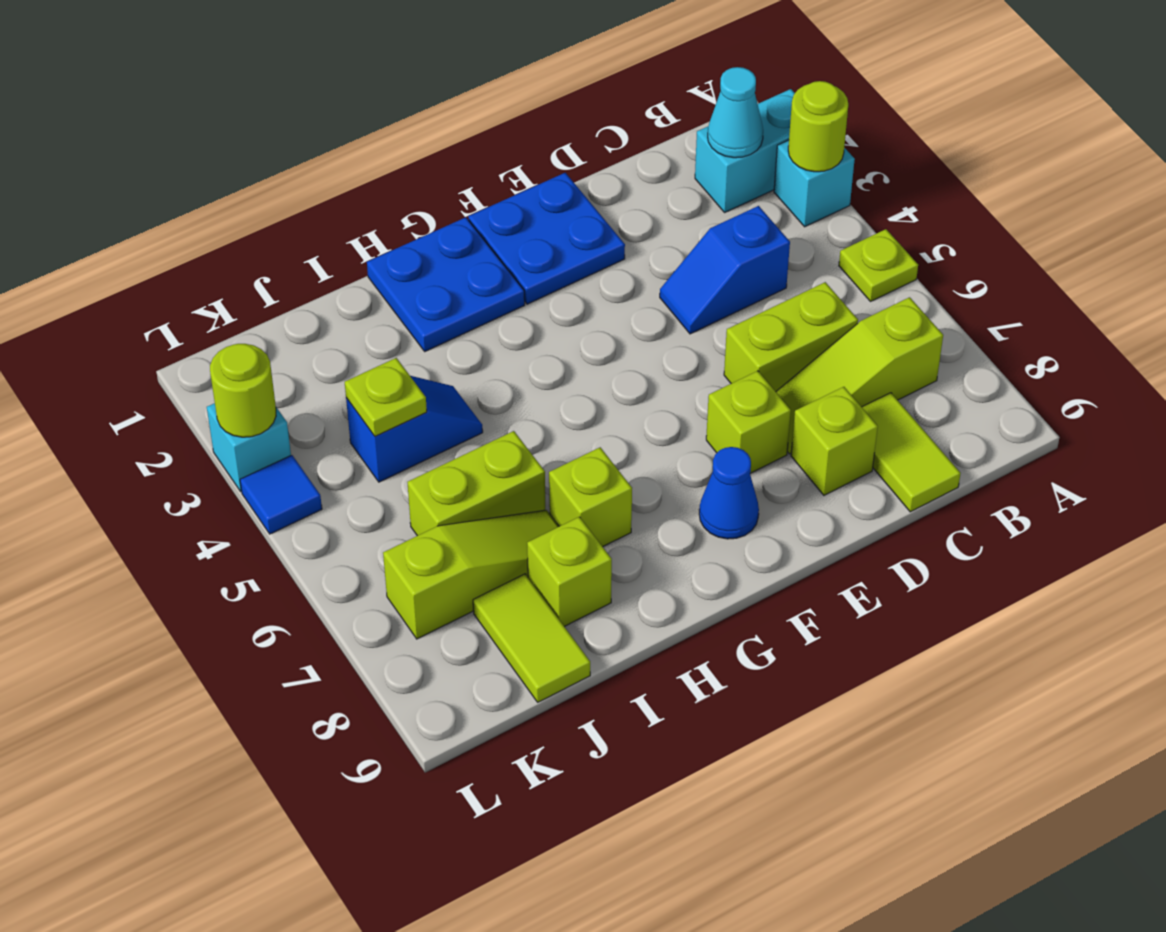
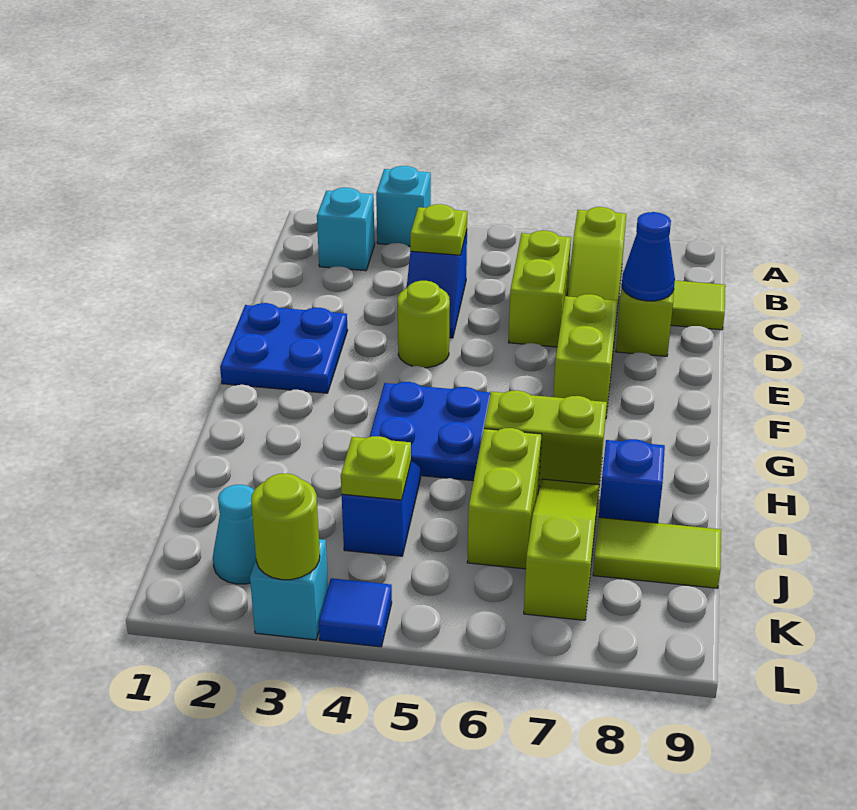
cyan 1x2 brick [695,89,795,212] -> cyan 1x1 brick [317,188,375,271]
lime 1x1 round brick [788,81,848,172] -> lime 1x1 round brick moved to [398,281,450,368]
lime 1x1 plate [839,229,918,301] -> lime 1x1 plate moved to [410,204,467,255]
cyan 1x1 cone [708,67,763,158] -> cyan 1x1 cone moved to [213,485,256,584]
lime 1x1 brick [706,371,791,473] -> lime 1x2 brick [553,294,617,416]
blue 1x1 cone [699,447,759,539] -> blue 1x1 cone moved to [622,212,675,301]
blue 2x2 plate [367,217,525,351] -> blue 2x2 plate moved to [370,382,491,481]
lime 1x1 brick [549,447,632,547] -> lime 1x2 brick [484,390,607,487]
lime 1x1 brick [527,517,612,627] -> blue 1x1 brick [599,439,665,523]

